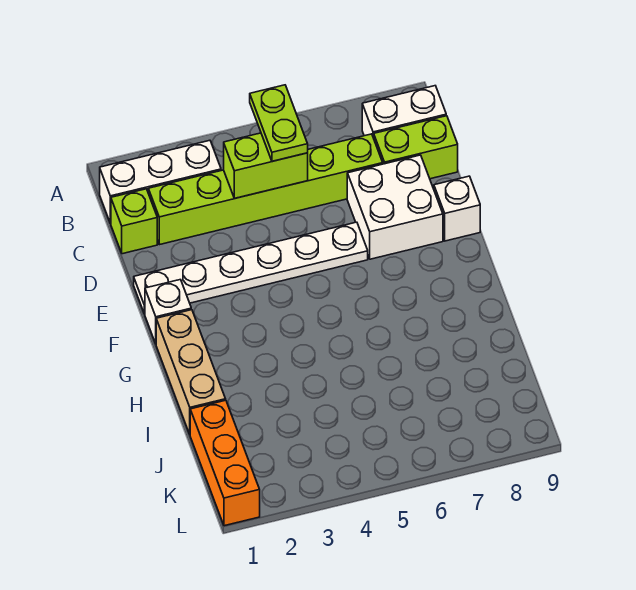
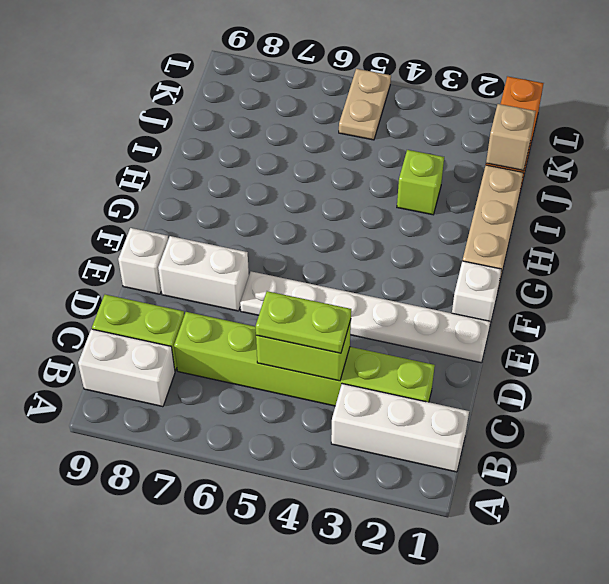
lime 1x2 plate [250,85,308,161] -> lime 1x2 plate turned to [256,291,351,353]
lime 1x1 brick [111,189,157,254] -> lime 1x1 brick moved to [397,150,444,215]
white 2x2 brick [347,155,443,259] -> white 1x2 brick [158,236,249,311]
none -> tan 1x1 brick [486,104,536,171]
none -> tan 1x2 plate [339,69,391,140]

